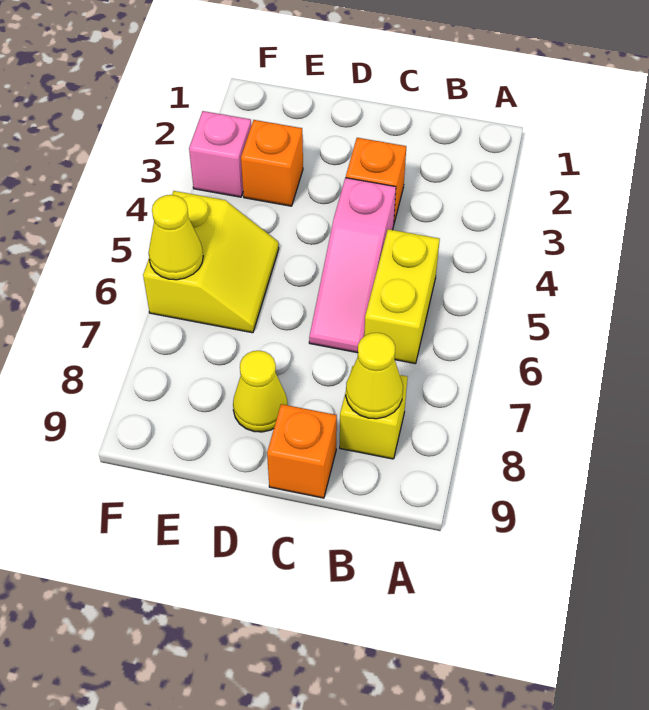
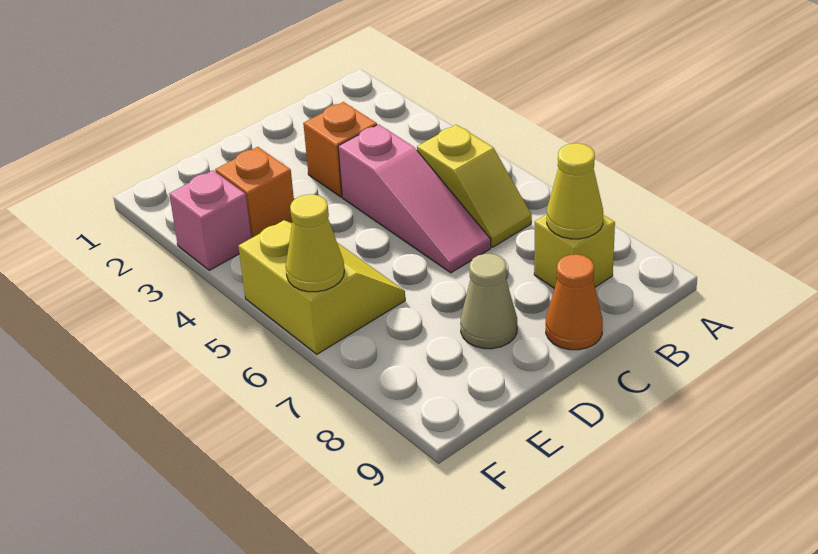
yellow 1x2 brick [364,229,440,364] -> yellow 1x2 slope [417,125,532,247]
orange 1x1 brick [267,404,337,498] -> orange 1x1 cone [546,254,603,350]
yellow 1x1 cone [233,351,288,432] -> tan 1x1 cone [460,254,517,349]

